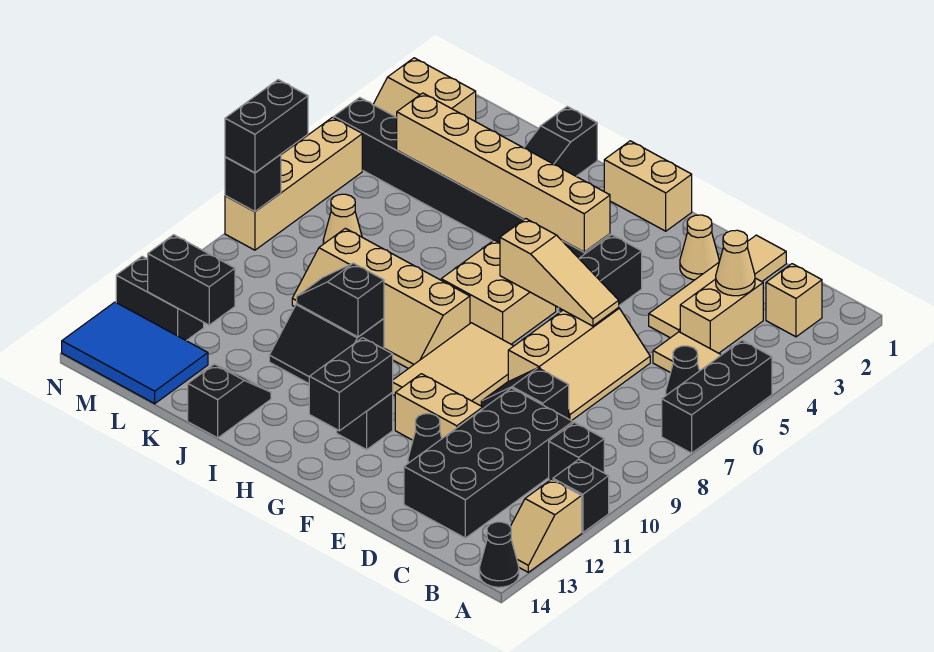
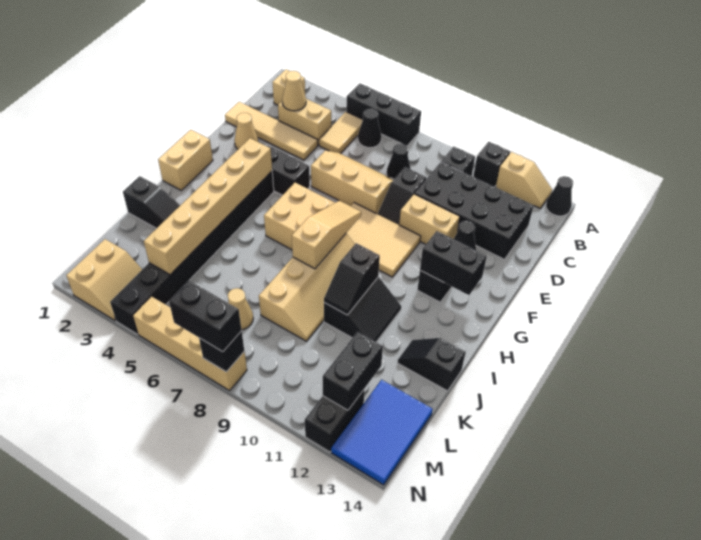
none -> black 1x1 cone [387,144,411,179]
tan 1x3 slope [500,219,619,326] -> tan 1x3 slope moved to [292,201,361,269]
tan 1x2 brick [395,374,483,440] -> tan 1x2 brick turned to [399,194,460,244]

